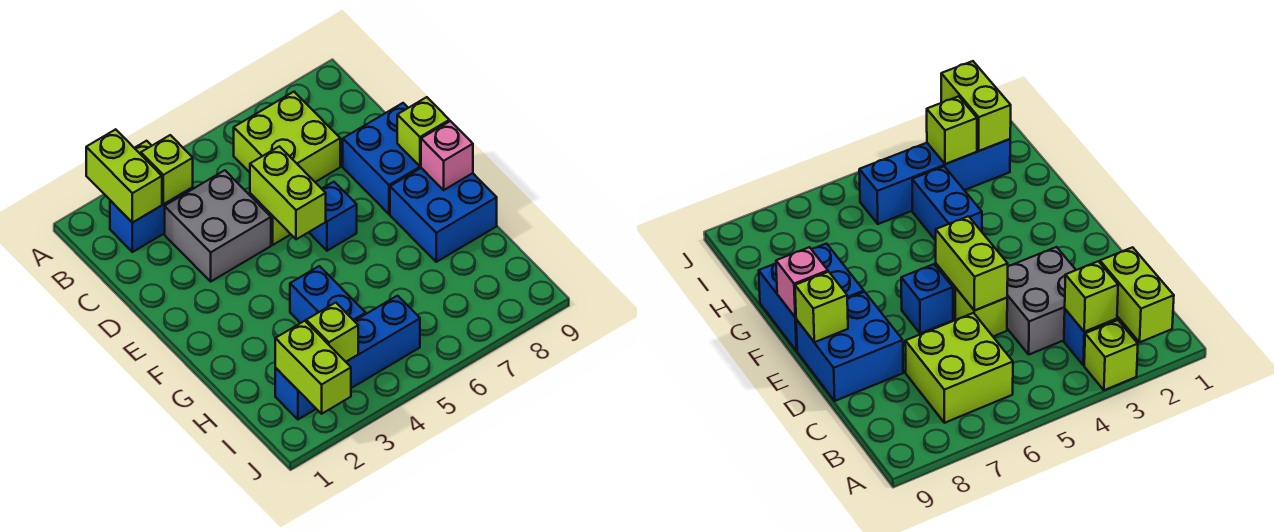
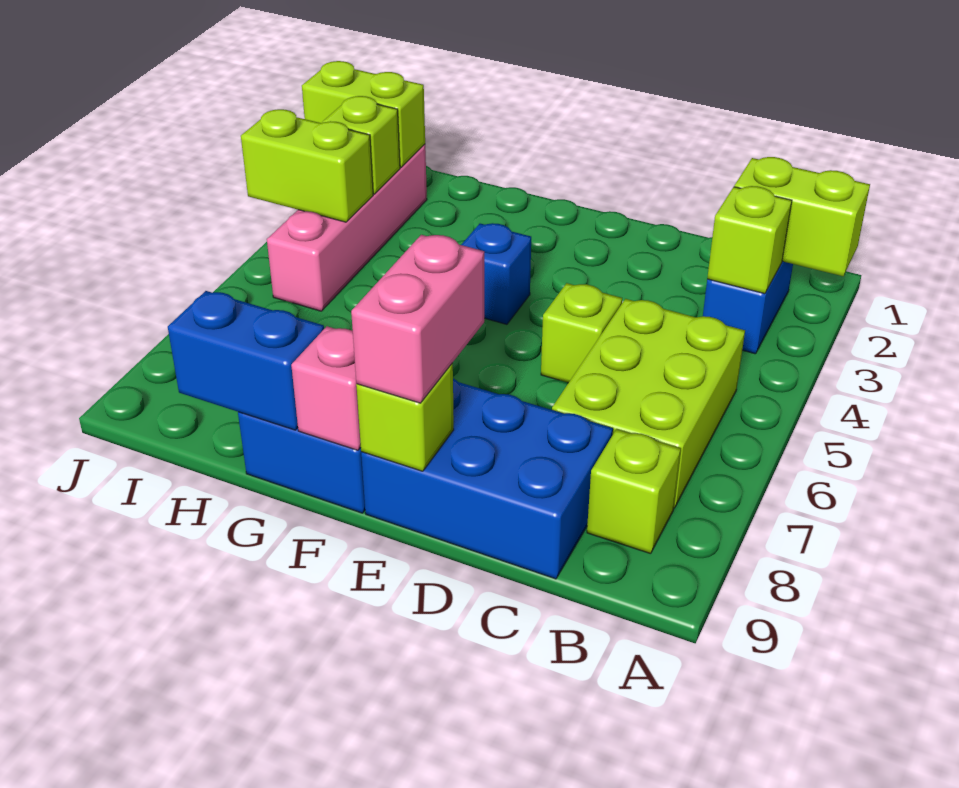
lime 1x1 brick [1084,320,1138,390] -> lime 1x1 brick moved to [587,429,681,554]
lime 2x2 brick [234,92,340,182] -> lime 2x3 brick [552,299,745,508]
grey 2x2 brick [165,170,271,281] -> none
lime 1x2 brick [250,146,326,239] -> lime 1x2 brick moved to [241,109,373,222]
blue 2x2 brick [343,103,421,214] -> blue 2x3 brick [361,378,613,579]
blue 1x1 brick [309,182,357,251] -> blue 1x1 brick moved to [461,223,531,324]
none -> pink 1x2 brick [351,235,484,403]
blue 1x2 brick [290,266,366,323] -> blue 1x2 brick moved to [168,291,324,430]
blue 1x4 brick [275,296,420,419] -> pink 1x4 brick [267,144,427,311]

